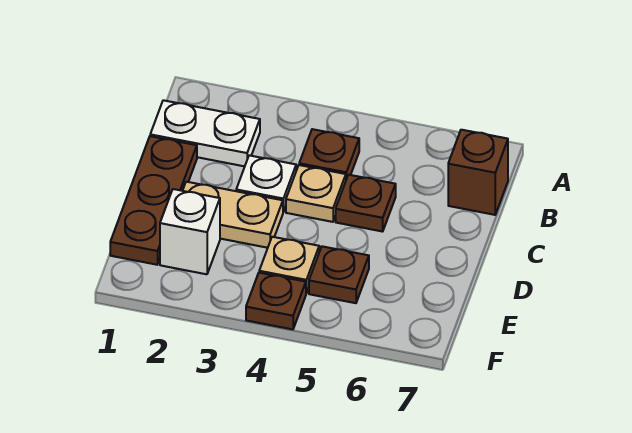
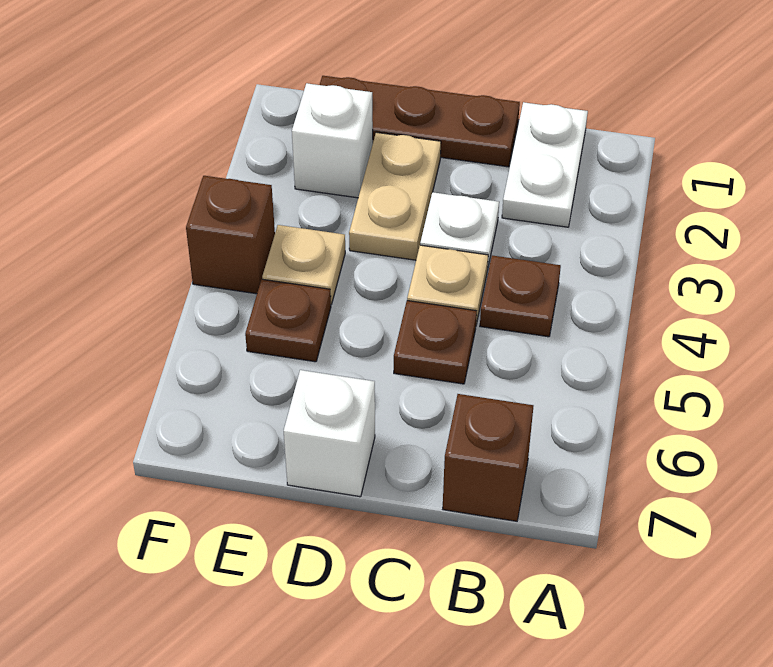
none -> white 1x1 brick [284,370,375,497]
brown 1x1 plate [246,273,306,329] -> brown 1x1 brick [186,176,275,294]

